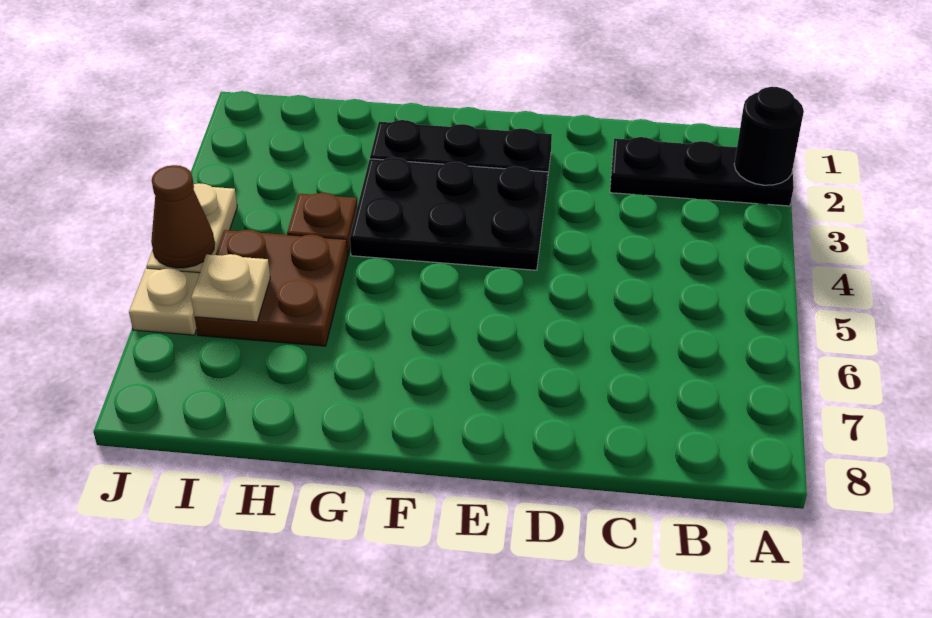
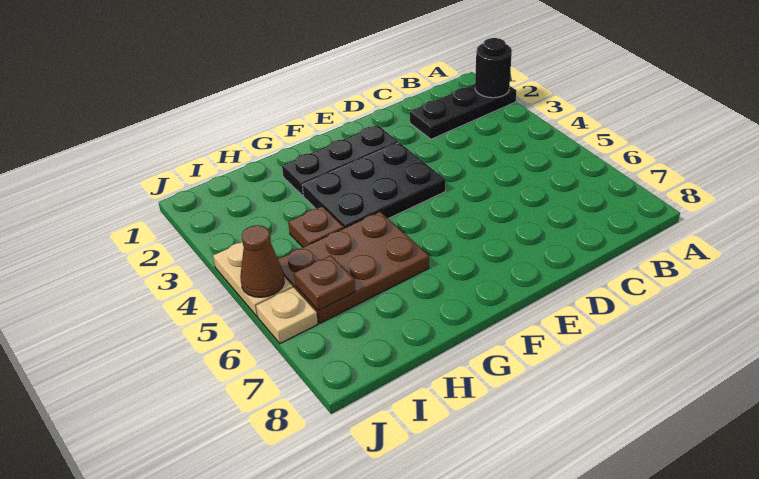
brown 2x2 plate [195,230,348,346] -> brown 2x3 plate [278,212,429,323]
tan 1x1 plate [191,254,270,322] -> brown 1x1 plate [294,256,355,310]

